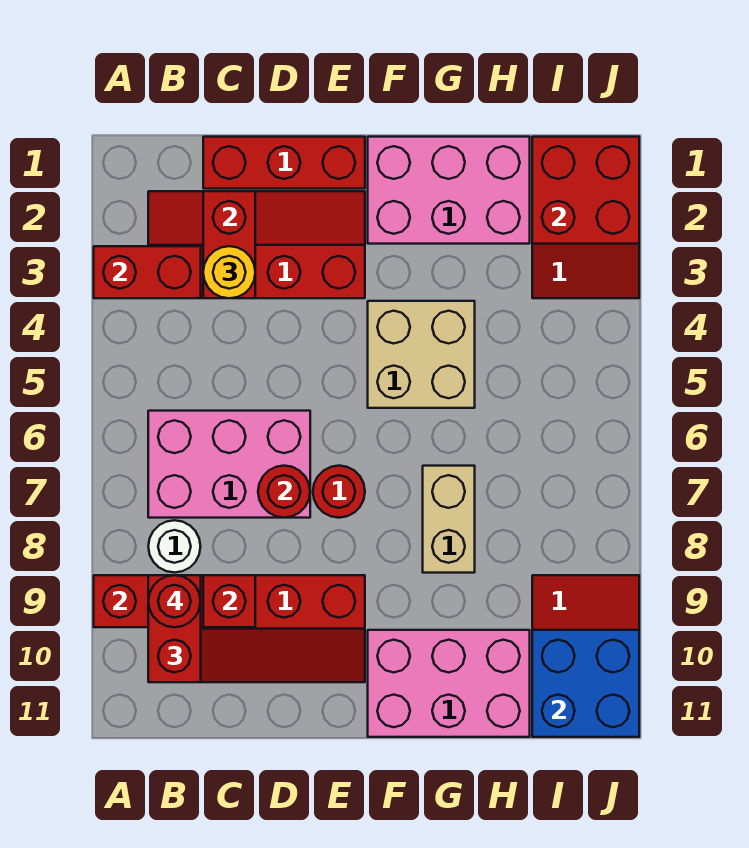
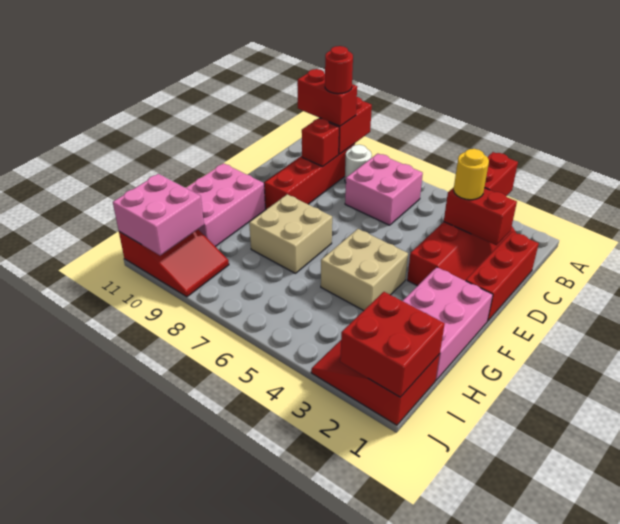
pink 2x3 brick [148,411,310,518] -> pink 2x2 brick [345,154,423,225]
red 1x1 round brick [258,466,310,518] -> none
red 1x1 round brick [313,466,365,518] -> none
tan 1x2 brick [423,466,475,573] -> tan 2x2 brick [249,194,332,273]
blue 2x2 brick [532,630,639,737] -> pink 2x2 brick [113,174,204,255]

